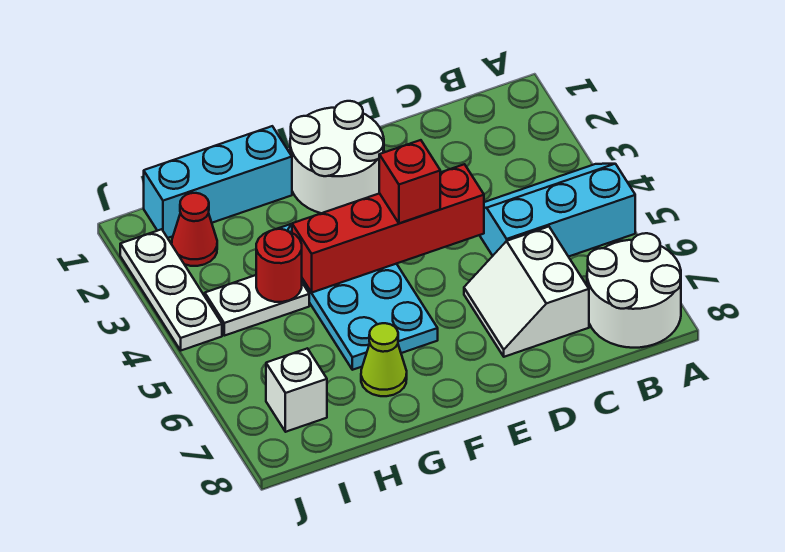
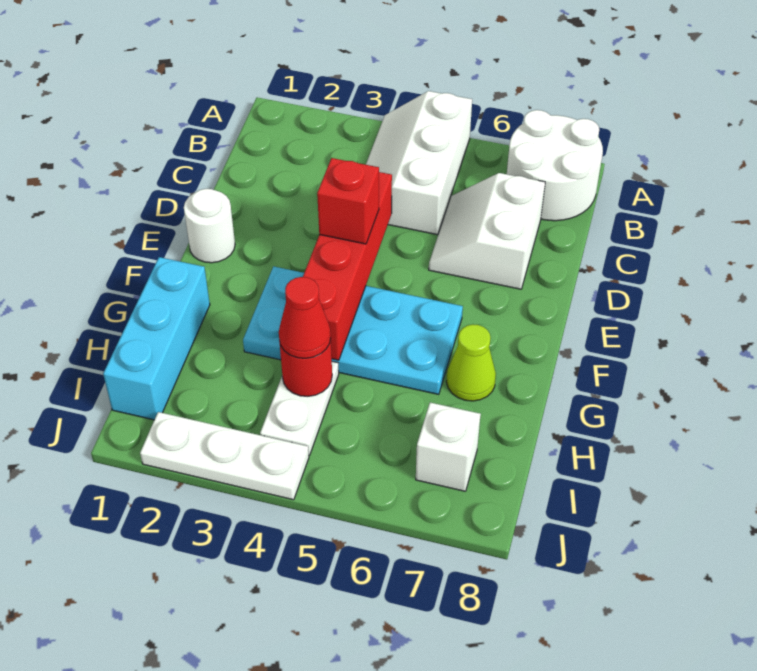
cyan 2x3 slope [480,164,635,257] -> white 2x3 slope [366,91,472,235]
white 2x2 slope [464,227,589,357] -> white 2x2 slope turned to [429,173,545,289]
white 2x2 round brick [290,101,384,213] -> white 1x1 round brick [184,189,235,263]
red 1x1 cone [172,193,217,266] -> red 1x1 cone moved to [279,277,331,358]

